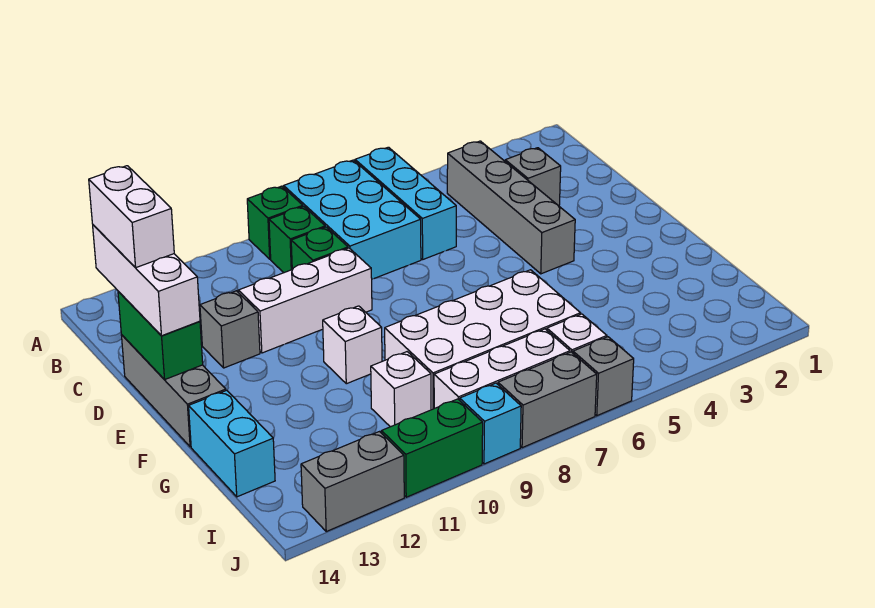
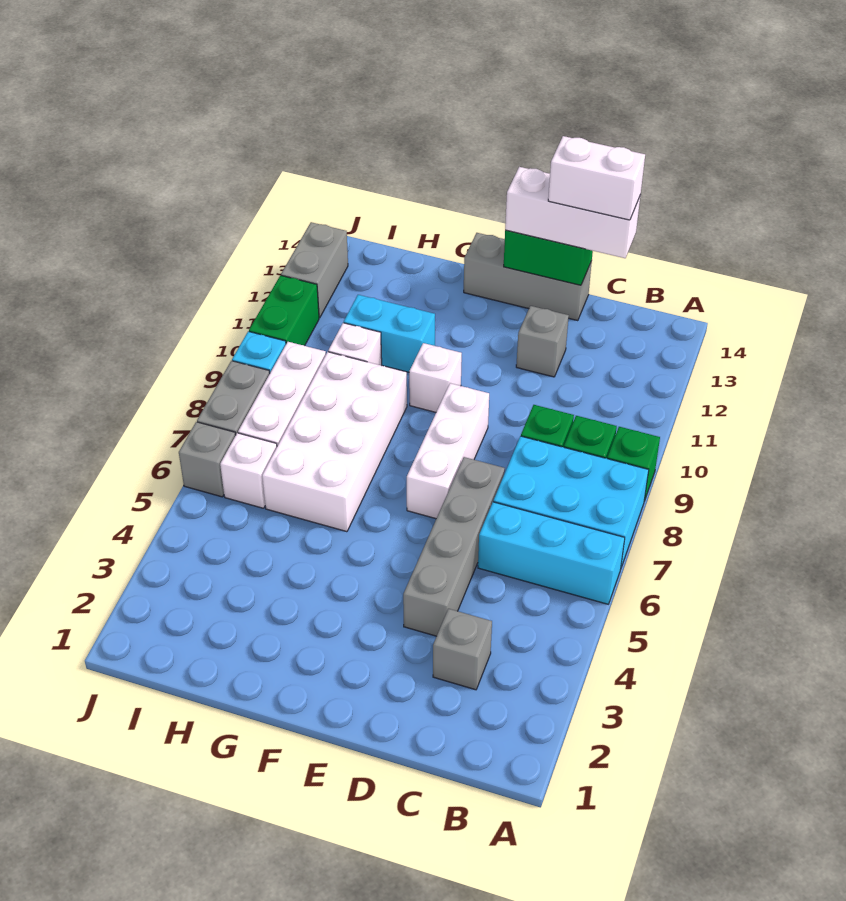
grey 1x4 brick [447,141,575,274] -> grey 1x4 brick turned to [403,457,505,636]
white 1x3 brick [238,248,372,353] -> white 1x3 brick moved to [407,383,489,519]
cyan 1x2 brick [189,390,275,497] -> cyan 1x2 brick moved to [344,295,435,372]

